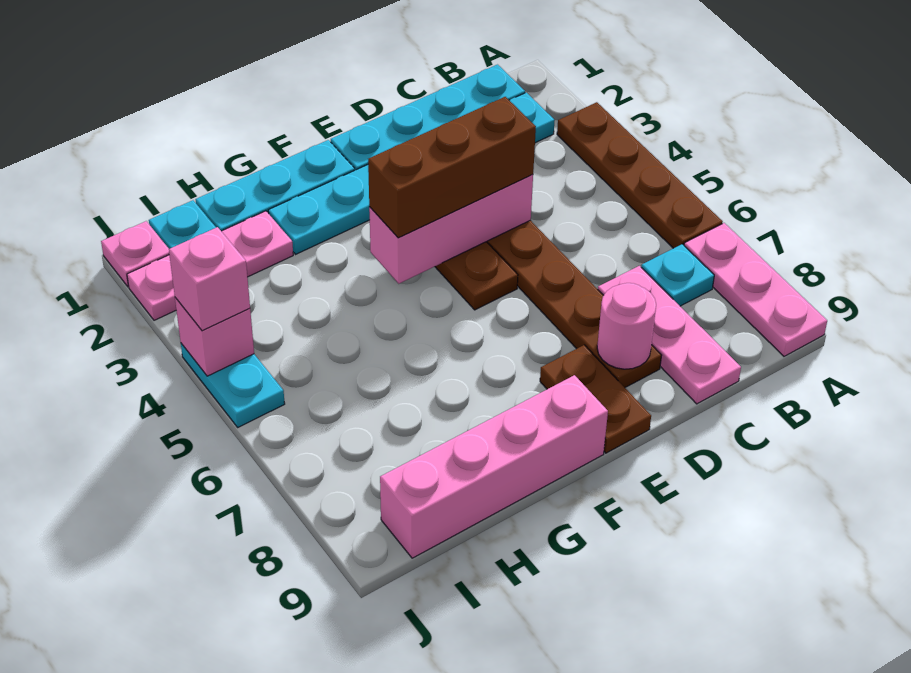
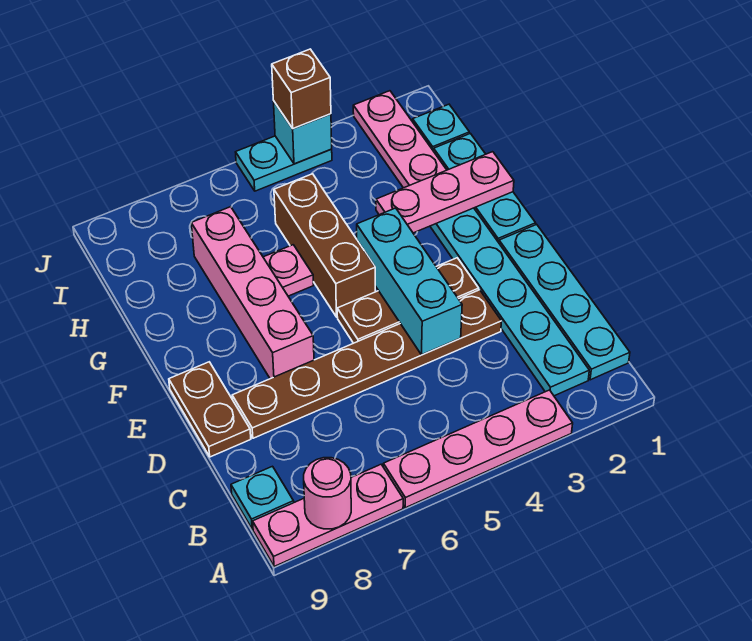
brown 1x4 plate [557,102,723,248] -> pink 1x4 plate [383,390,573,508]
cyan 1x1 plate [641,244,714,306] -> cyan 1x1 plate moved to [231,466,294,529]
pink 1x3 plate [598,266,741,404] -> pink 1x3 plate moved to [376,152,514,233]
pink 1x3 brick [369,175,533,284] -> cyan 1x3 brick [357,208,462,355]
brown 1x3 brick [368,97,536,238] -> brown 1x3 brick moved to [274,174,375,317]
pink 1x1 round brick [597,283,656,369] -> pink 1x1 round brick moved to [304,458,351,529]
brown 1x2 plate [540,345,651,453] -> brown 1x2 plate turned to [169,362,251,457]
pink 1x4 brick [380,375,608,558] -> pink 1x4 brick moved to [191,207,314,379]
pink 1x1 plate [101,221,169,287] -> pink 1x1 plate moved to [263,245,314,296]
pink 1x1 brick [175,298,254,376] -> cyan 1x1 brick [273,101,332,164]
pink 1x1 brick [169,227,250,331] -> brown 1x1 brick [272,49,331,129]

